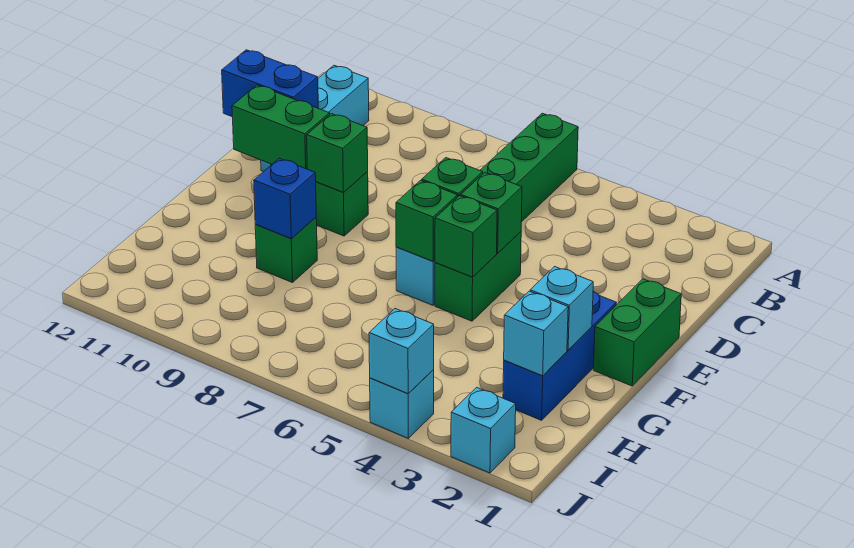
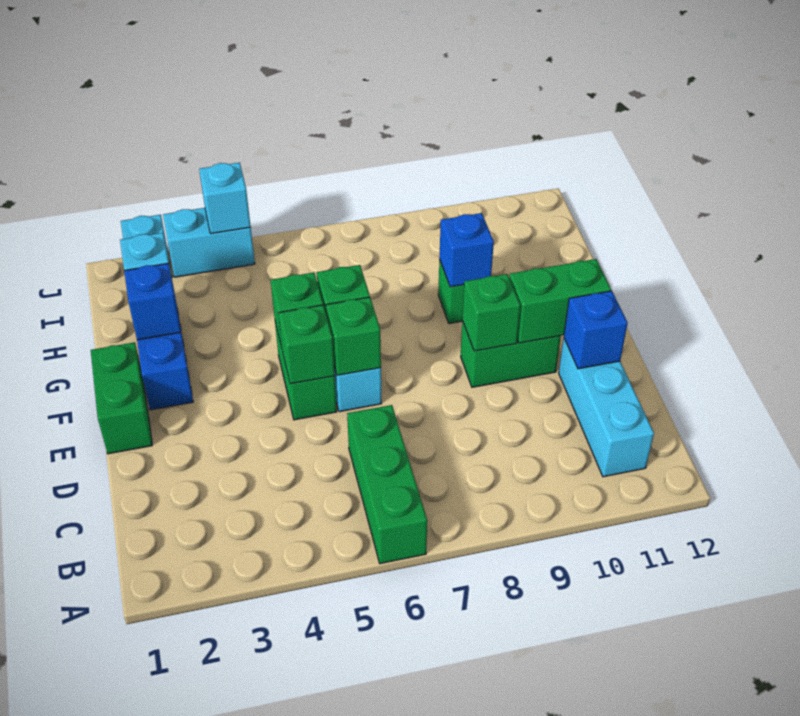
blue 1x2 brick [222,50,318,116] -> blue 1x1 brick [564,291,628,369]
cyan 1x1 brick [530,267,593,350] -> blue 1x1 brick [124,263,181,340]
cyan 1x1 brick [370,370,434,438] -> cyan 1x2 brick [163,208,255,277]

